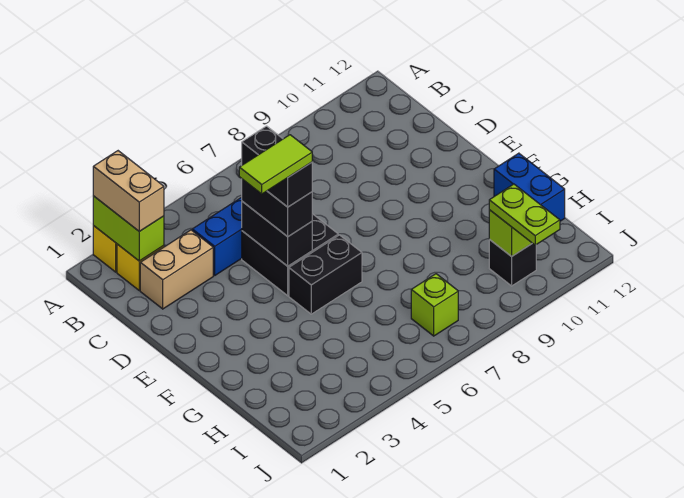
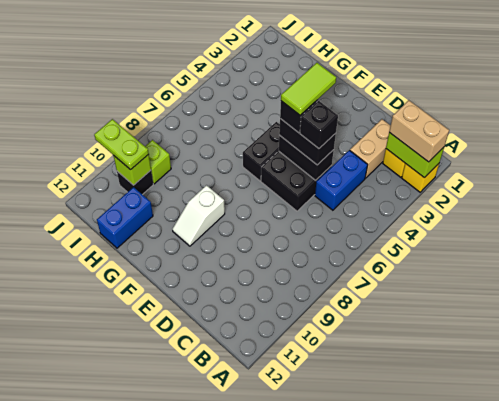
none -> white 1x2 slope [172,185,225,246]
blue 1x2 brick [494,153,565,221] -> blue 1x2 brick turned to [97,187,153,248]
lime 1x1 brick [411,274,458,336] -> lime 1x1 brick moved to [145,140,171,184]

